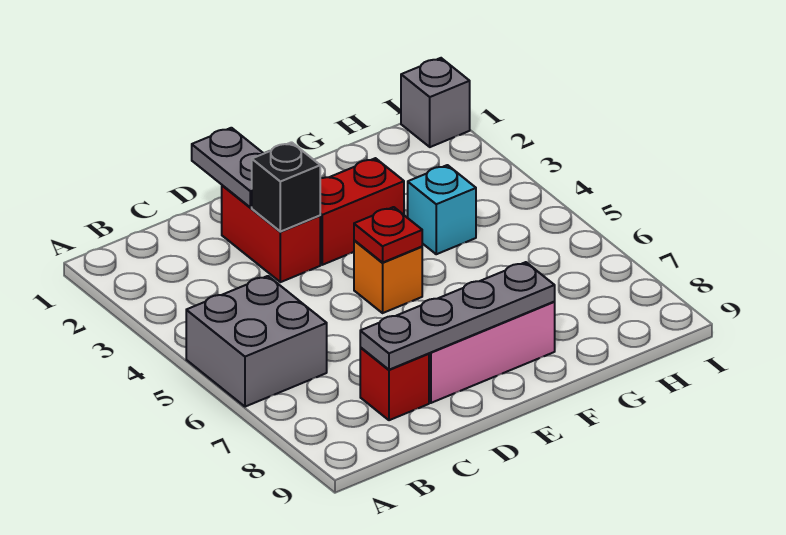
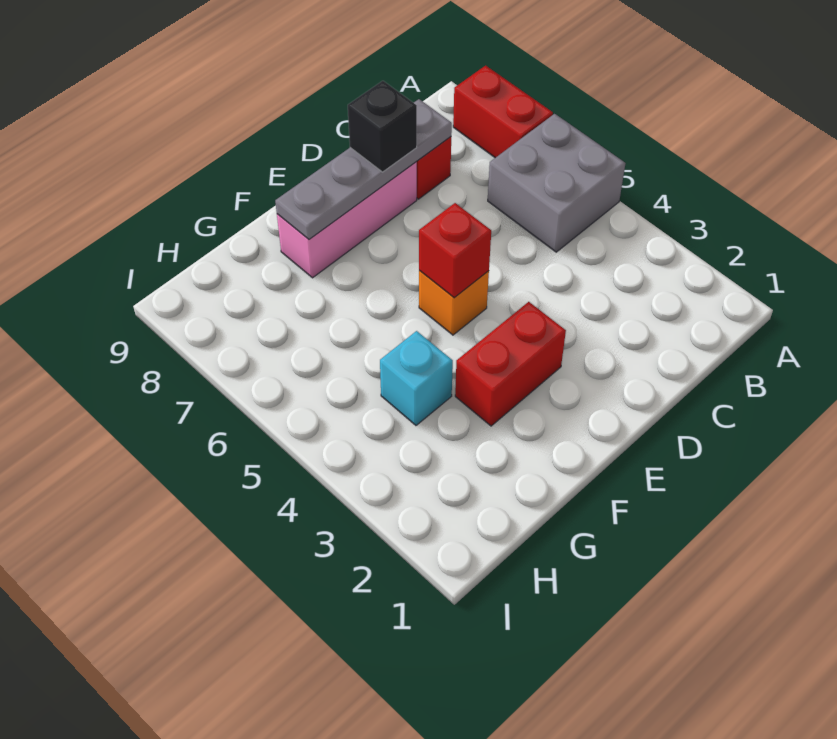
grey 1x2 plate [192,128,264,207] -> none
red 1x2 brick [222,185,320,282] -> red 1x2 brick moved to [453,66,553,158]
black 1x1 brick [252,142,320,232] -> black 1x1 brick moved to [348,81,417,172]
red 1x1 plate [354,207,422,262] -> red 1x1 brick [419,203,491,298]
grey 1x1 brick [401,58,470,147] -> none

